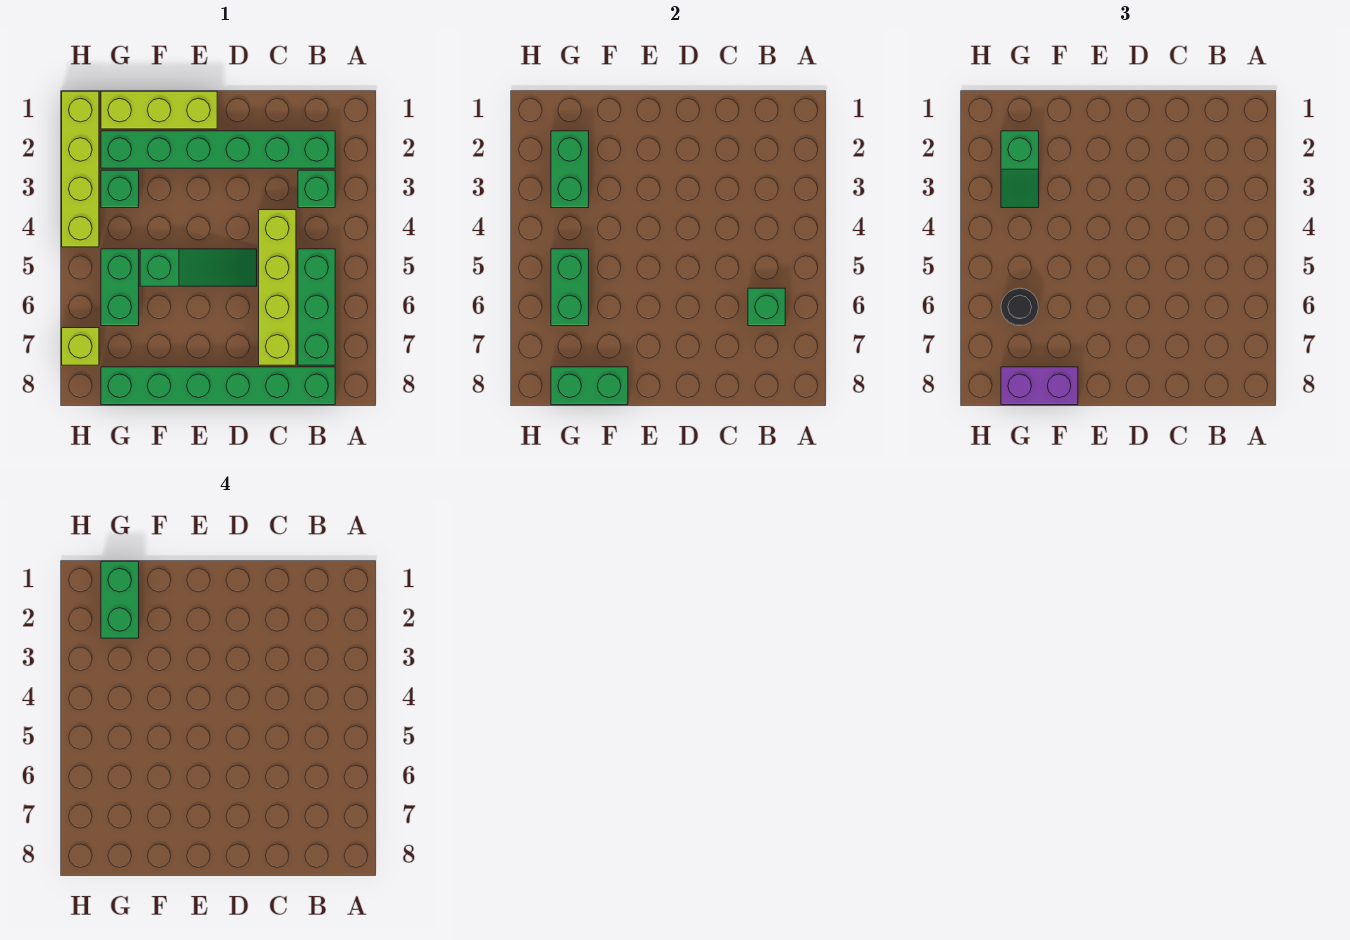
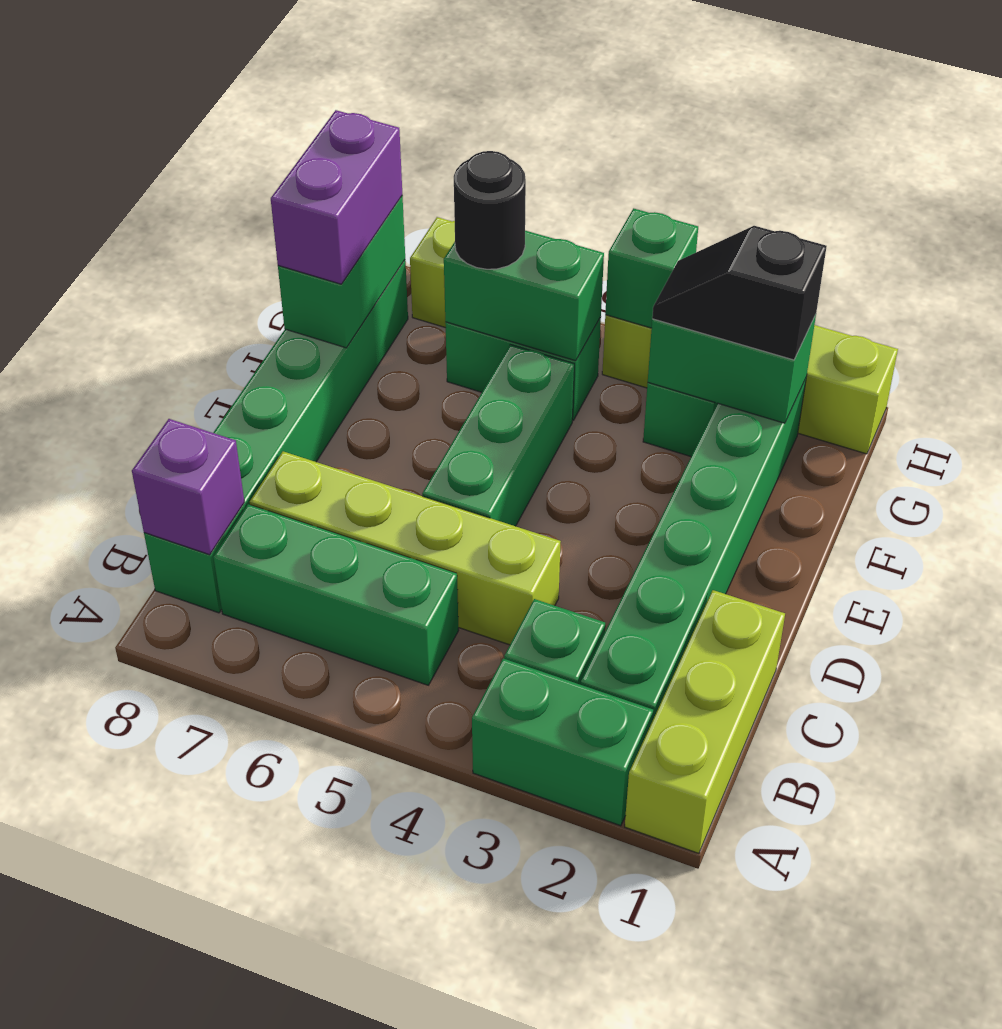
green 1x1 brick [748,288,785,326] -> green 1x1 brick moved to [605,208,698,328]
none -> purple 1x1 brick [132,419,244,555]
green 1x3 slope [140,249,257,286] -> green 1x3 brick [422,345,574,526]
lime 1x3 brick [101,91,217,129] -> lime 1x3 brick moved to [625,590,785,853]
green 1x2 brick [101,561,139,638] -> green 1x2 brick moved to [472,659,653,826]
green 1x2 slope [1001,131,1039,208] -> black 1x2 slope [652,226,827,360]

